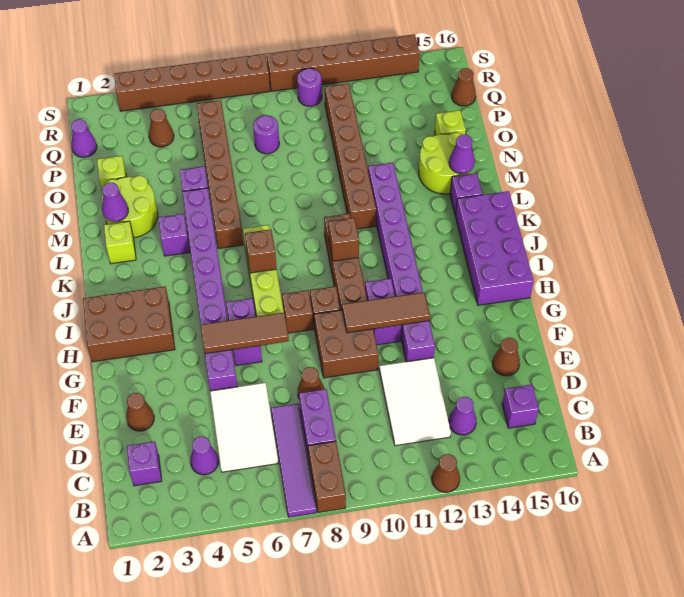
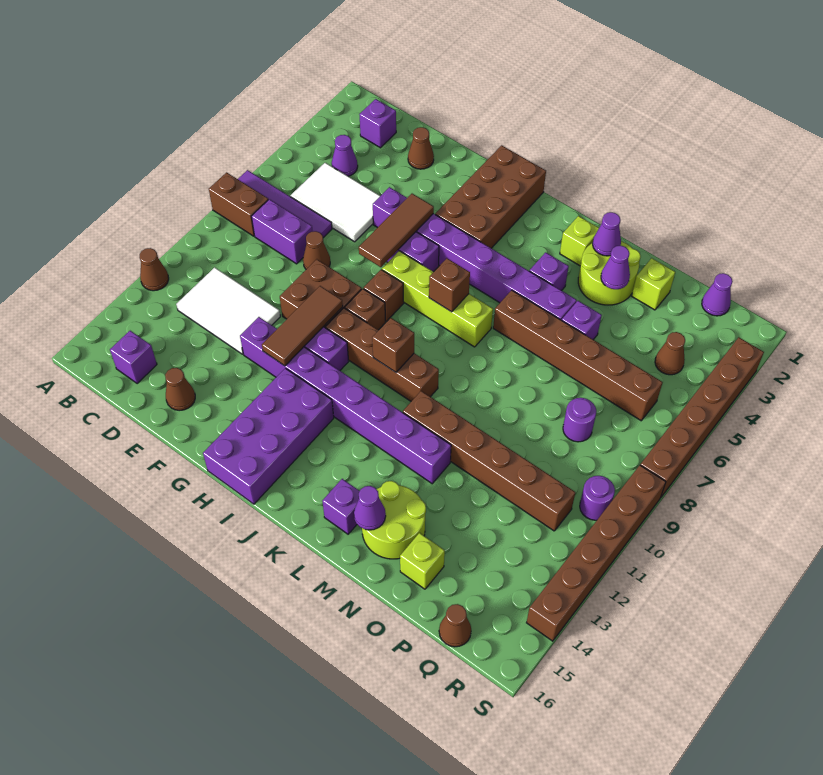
purple 1x1 cone [449,397,476,435] -> purple 1x1 cone moved to [601,245,630,289]
brown 2x3 brick [83,287,175,362] -> brown 2x4 brick [435,145,546,248]
purple 2x4 brick [456,191,534,305] -> purple 2x4 brick turned to [203,368,334,504]

